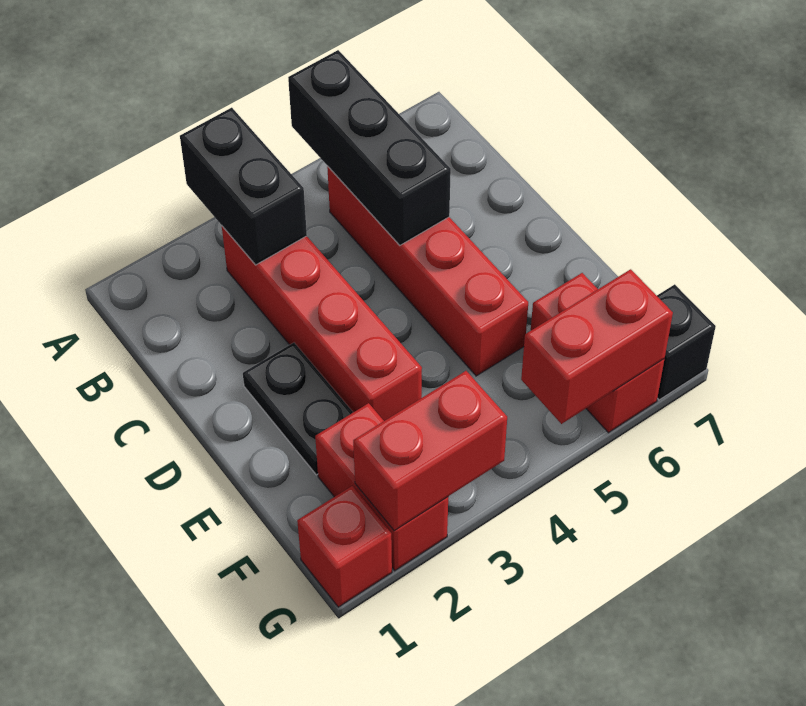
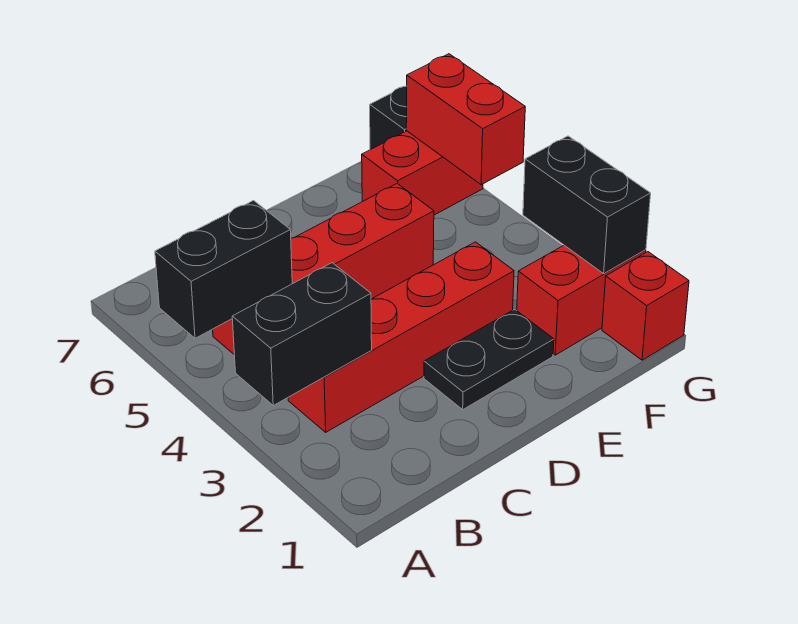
black 1x3 brick [288,50,451,245] -> black 1x2 brick [155,201,292,338]
red 1x2 brick [353,371,507,531] -> black 1x2 brick [523,136,651,274]

